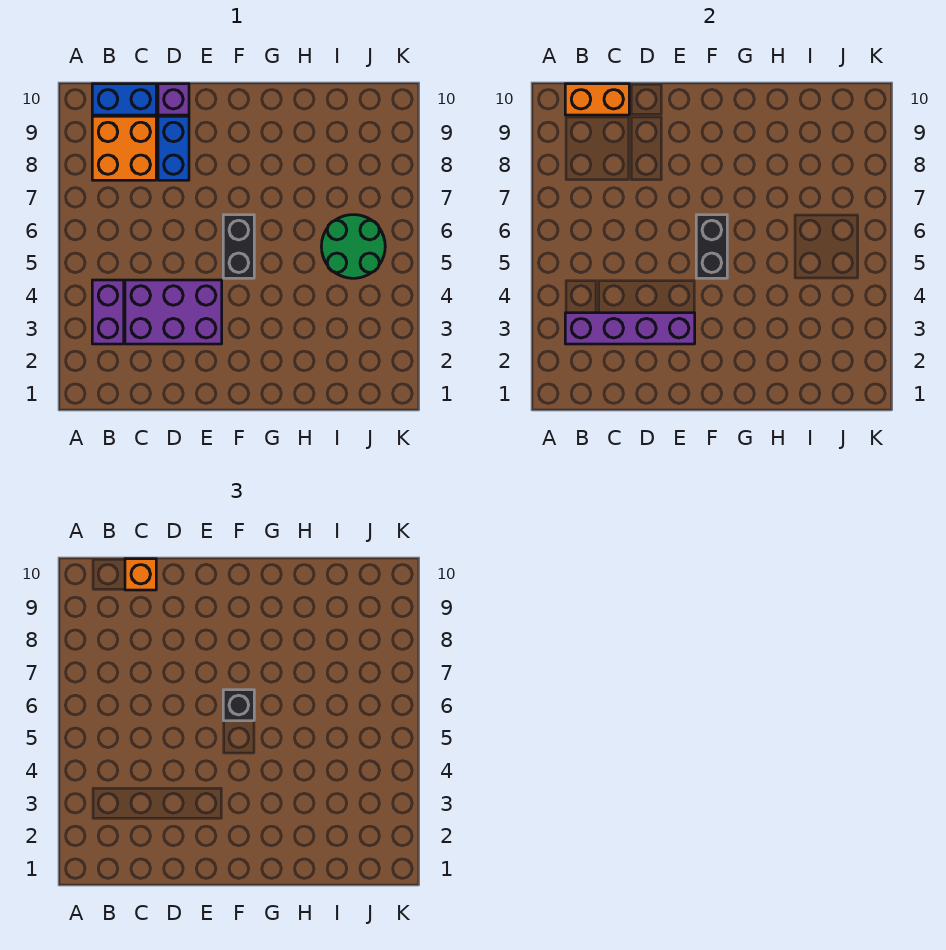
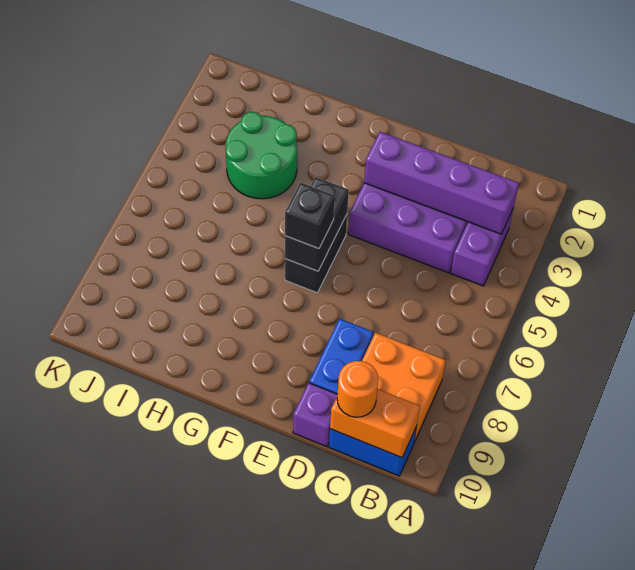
orange 1x1 brick [125,559,156,590] -> orange 1x1 round brick [337,361,378,417]
green 2x2 round brick [321,215,385,278] -> green 2x2 round brick moved to [226,112,297,199]

